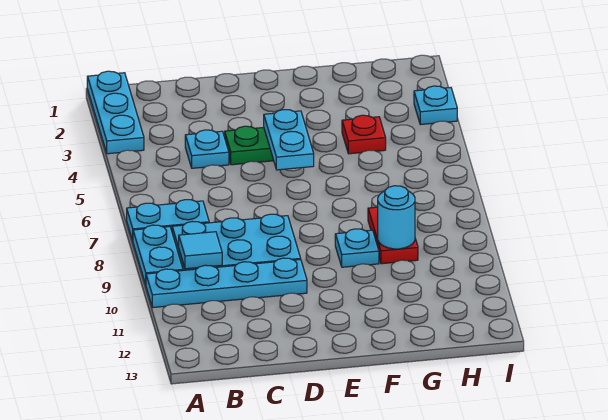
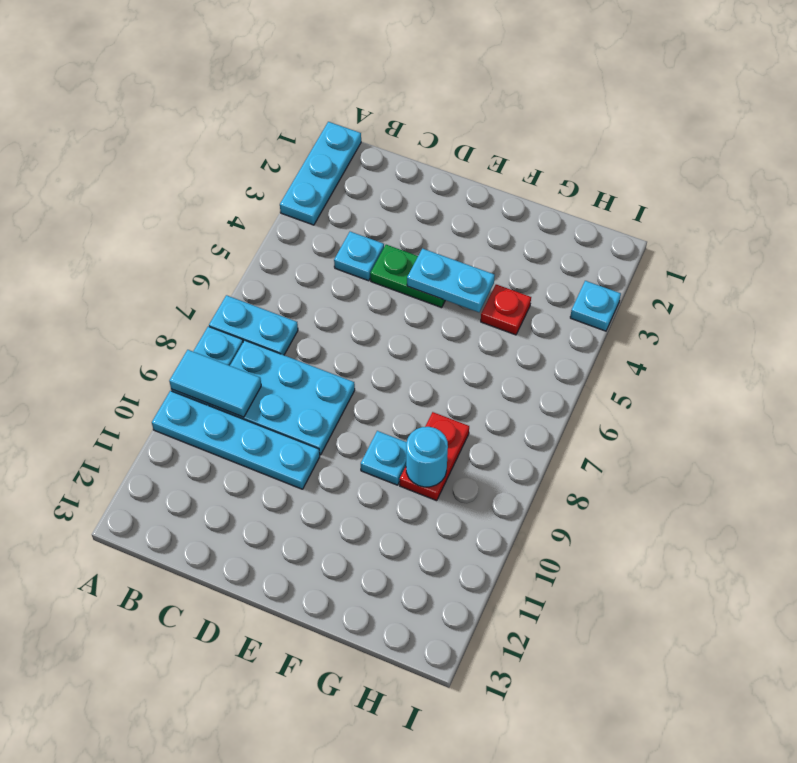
cyan 1x1 tile [179,232,222,269] -> cyan 1x2 tile [169,350,261,417]
cyan 1x2 plate [264,110,314,170] -> cyan 1x2 plate turned to [407,249,495,312]

